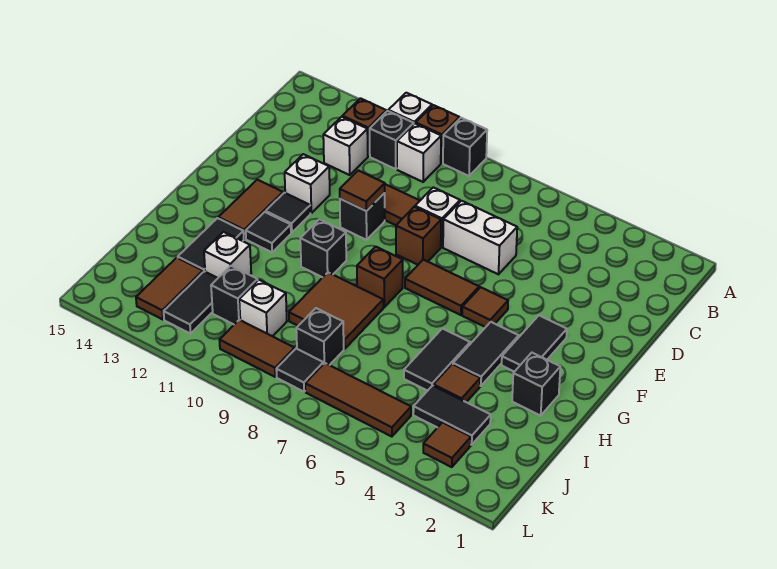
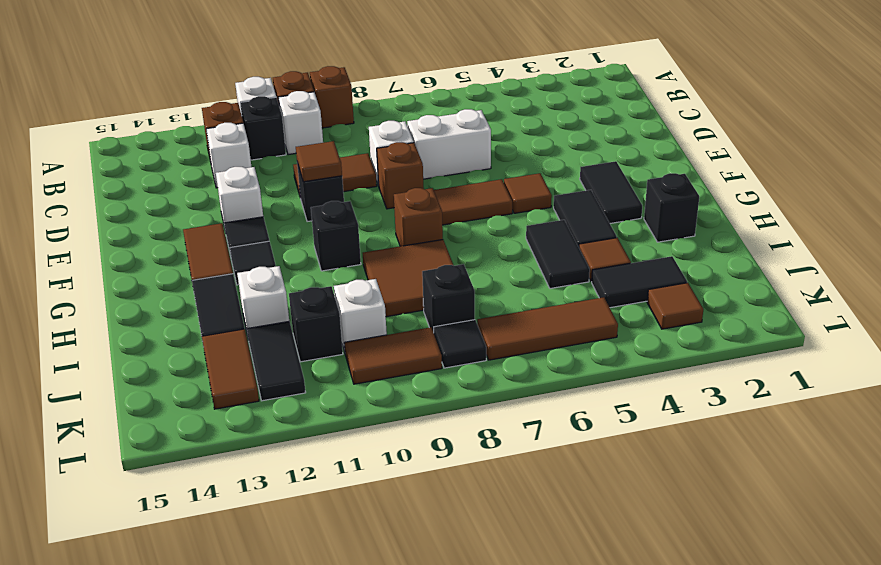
black 1x1 brick [443,118,487,176] -> brown 1x1 brick [310,66,354,128]

